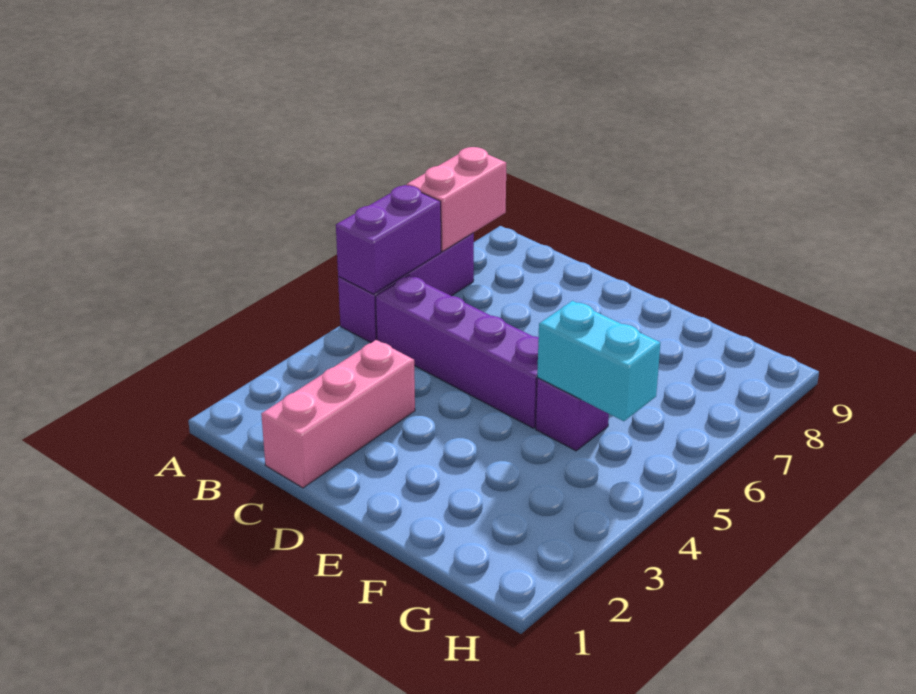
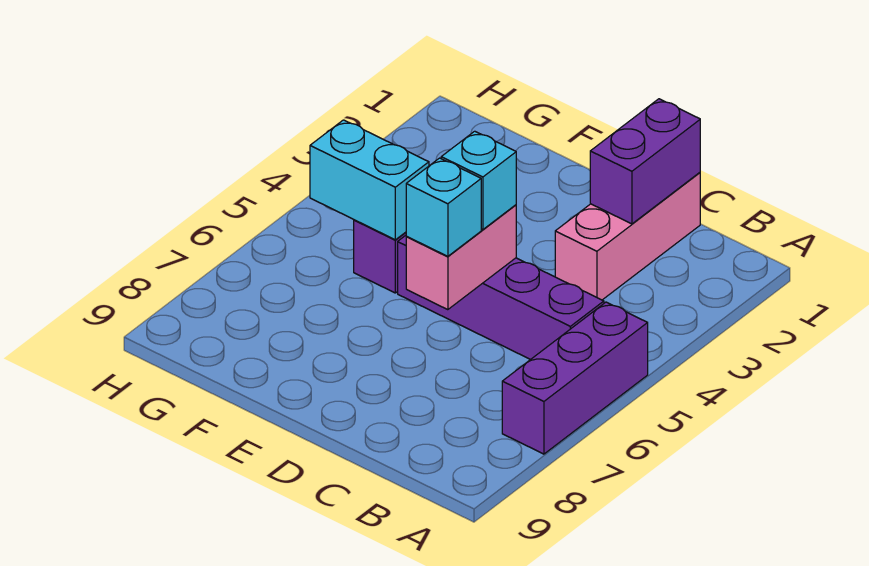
purple 1x2 brick [336,185,441,294] -> purple 1x2 brick moved to [590,99,700,224]
pink 1x2 brick [406,147,506,251] -> pink 1x2 brick moved to [406,205,516,310]
none -> cyan 1x1 brick [441,131,516,230]
none -> cyan 1x1 brick [406,158,481,256]

